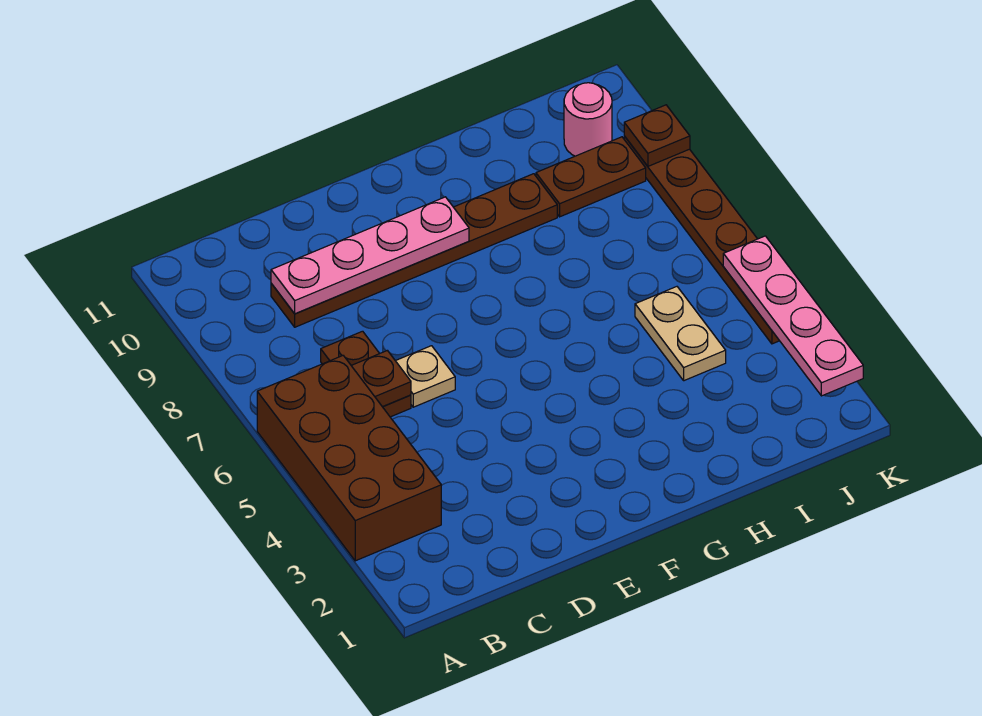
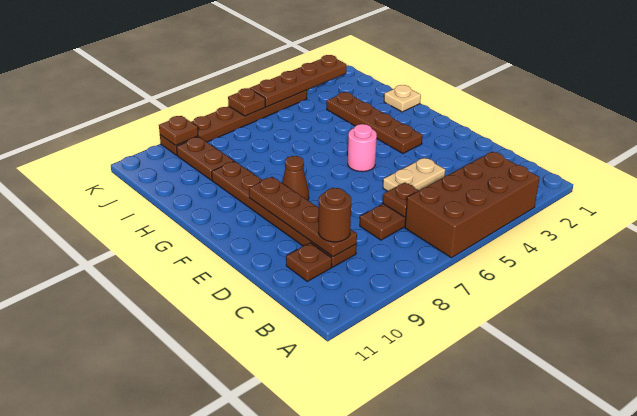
pink 1x4 plate [271,197,469,314] -> brown 1x4 plate [249,177,357,257]
none -> brown 1x1 round brick [318,188,351,242]
none -> brown 1x1 plate [286,243,332,281]
tan 1x1 plate [396,346,455,407] -> tan 1x1 plate moved to [384,85,421,112]
none -> brown 1x4 plate [327,92,423,154]
none -> brown 1x1 cone [282,156,309,200]
tan 1x2 plate [635,287,726,381] -> tan 1x2 plate moved to [383,157,445,191]
pink 1x1 round brick [564,83,612,156] -> pink 1x1 round brick moved to [348,124,377,172]
pink 1x4 plate [723,236,863,396] -> brown 1x4 plate [250,55,347,107]
none -> brown 1x1 plate [228,88,265,116]

